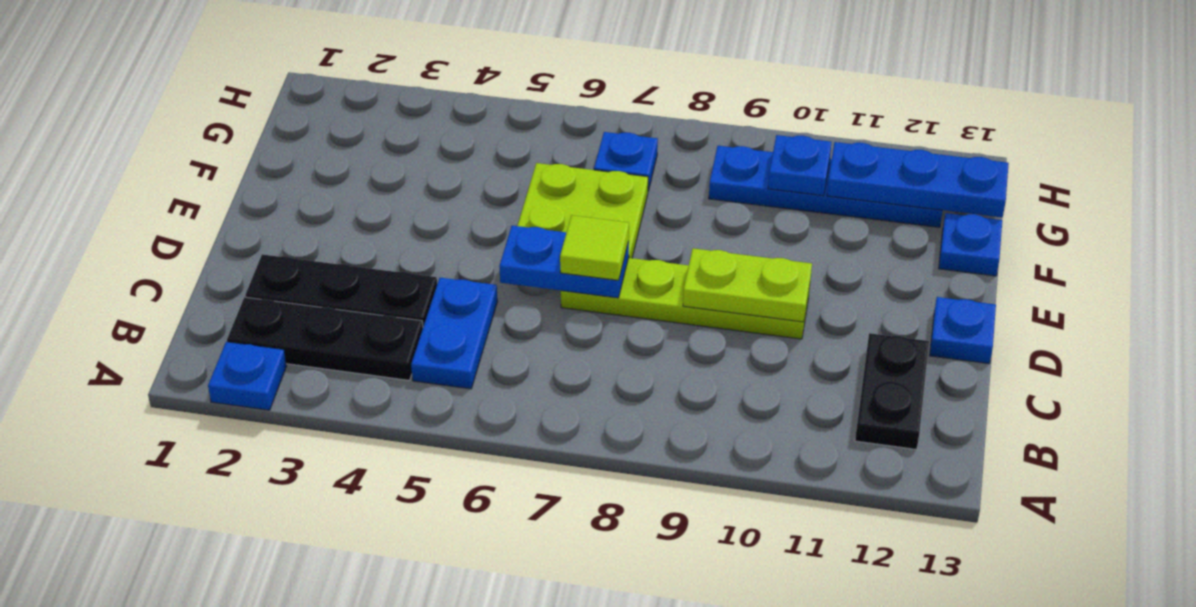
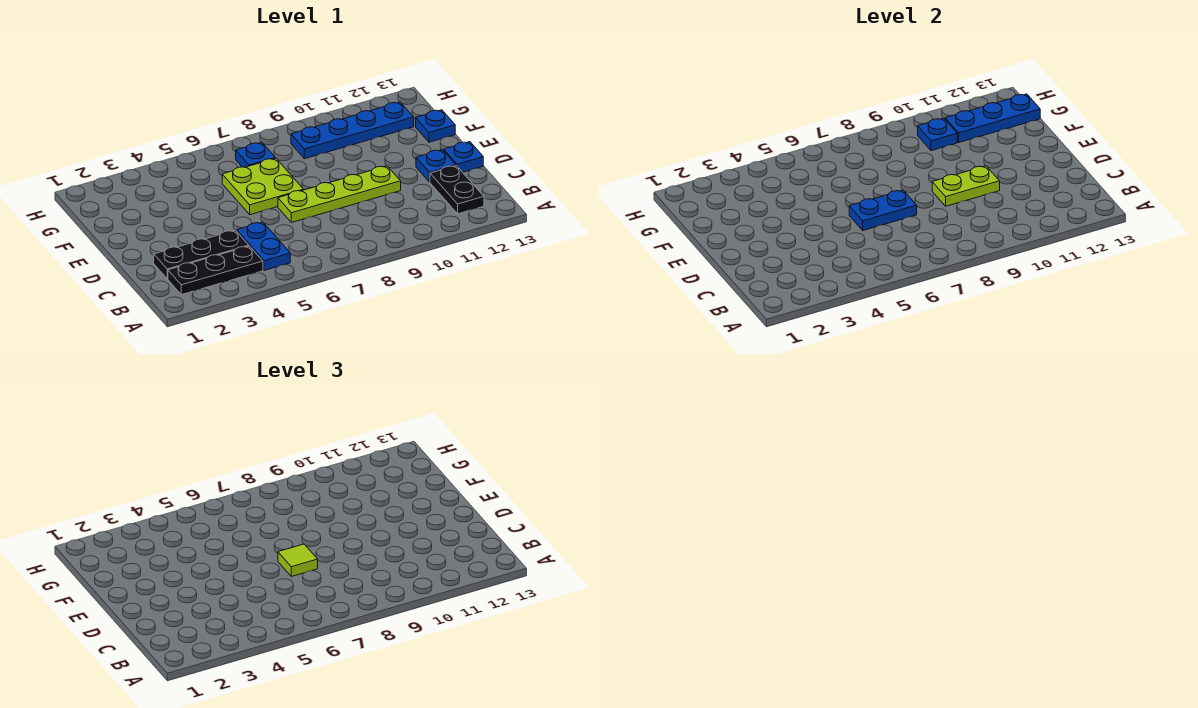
blue 1x1 plate [208,342,287,410] -> blue 1x1 plate moved to [416,150,456,182]

